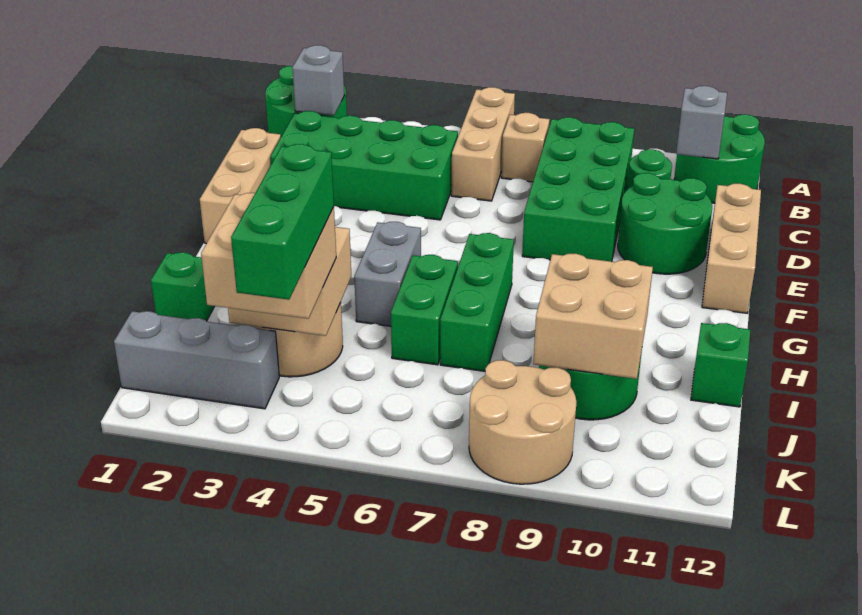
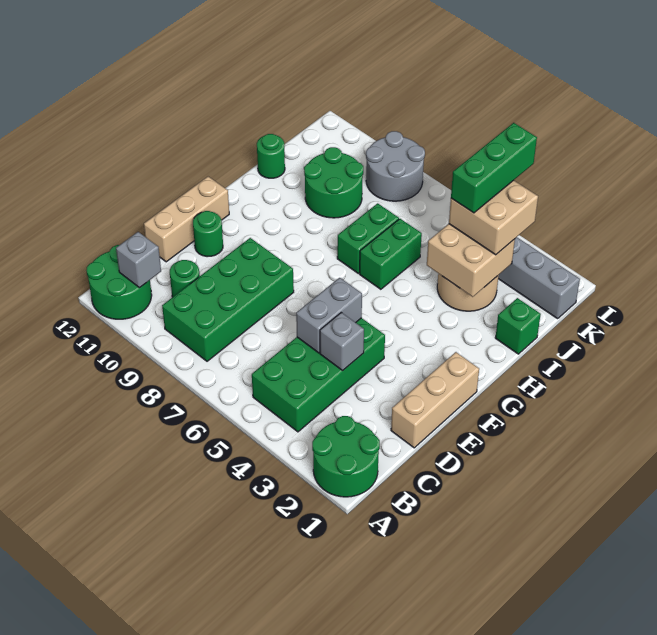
tan 1x3 brick [451,87,515,201] -> none
grey 1x1 brick [292,45,344,116] -> grey 1x1 brick moved to [320,313,364,371]
tan 1x1 brick [501,113,550,182] -> none
green 2x4 brick [271,111,458,220] -> green 2x4 brick turned to [252,318,385,432]
green 2x2 round brick [618,173,712,274] -> green 1x1 round brick [193,211,223,257]
grey 1x2 brick [354,222,421,326] -> grey 1x2 brick moved to [296,278,362,353]
green 1x3 brick [440,233,514,371] -> green 1x2 brick [337,203,399,273]
tan 2x2 brick [533,254,653,379] -> none
green 1x1 brick [691,323,750,407] -> green 1x1 round brick [257,134,285,178]
tan 2x2 round brick [469,360,577,484] -> grey 2x2 round brick [366,131,425,201]

